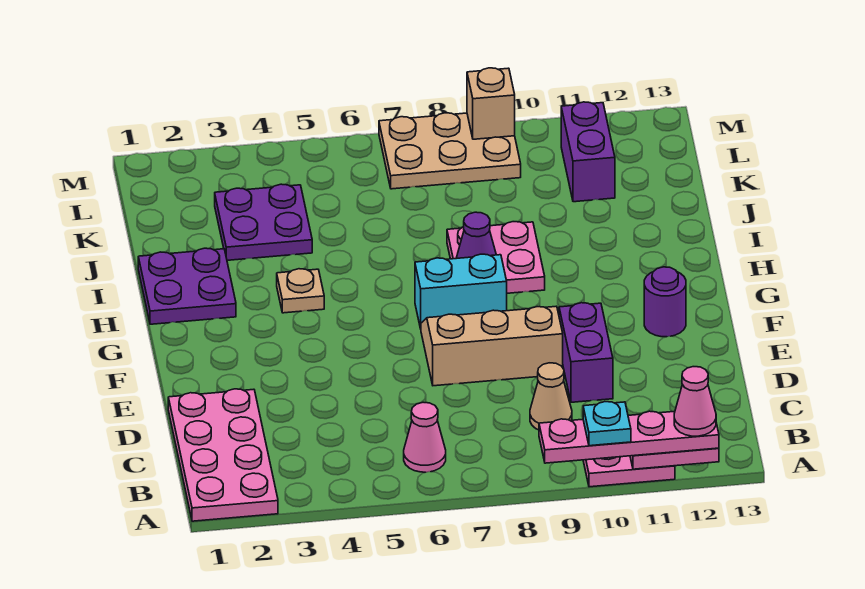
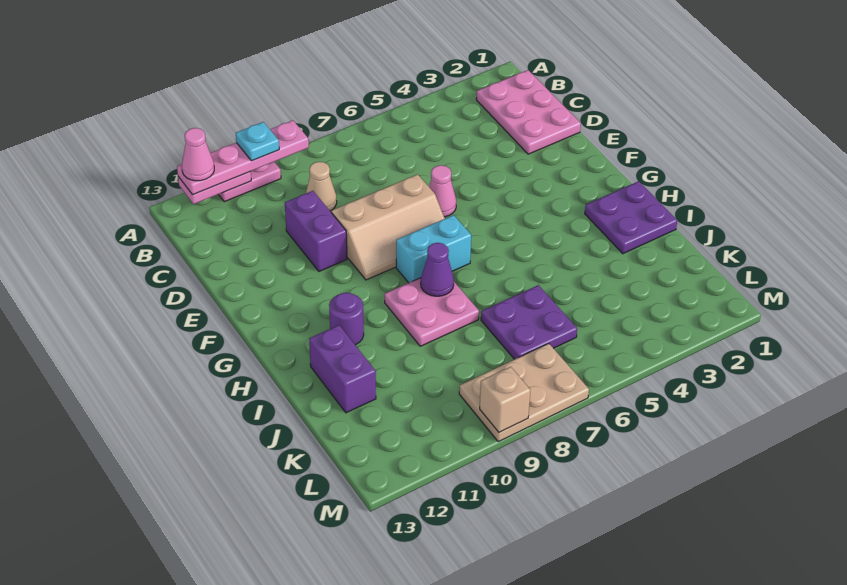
pink 2x4 plate [168,389,278,521] -> pink 2x3 plate [476,70,581,154]
pink 1x1 cone [404,402,446,472] -> pink 1x1 cone moved to [429,165,456,217]
purple 1x1 round brick [644,267,686,337] -> purple 1x1 round brick moved to [329,293,364,345]
tan 1x1 plate [277,269,324,313] -> none
purple 2x2 plate [215,184,312,260] -> purple 2x2 plate moved to [481,285,577,359]
purple 1x2 brick [561,102,615,202] -> purple 1x2 brick moved to [309,325,376,413]

